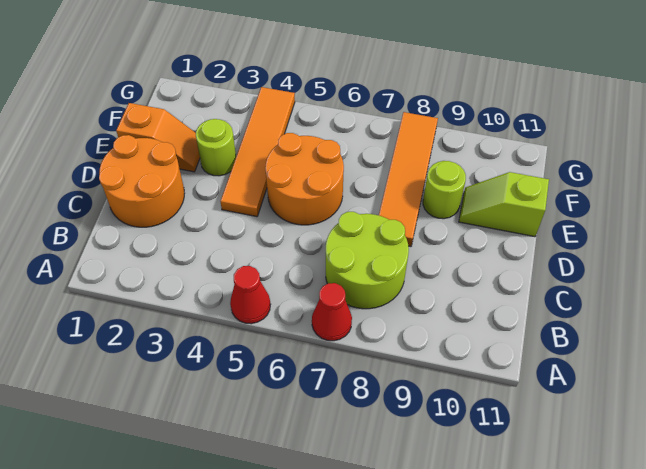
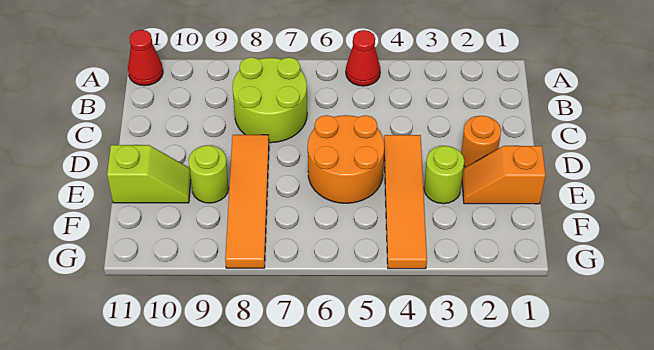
red 1x1 cone [312,283,352,341] -> red 1x1 cone moved to [128,30,163,86]
orange 2x2 round brick [99,135,185,227] -> orange 1x1 round brick [461,116,501,167]

